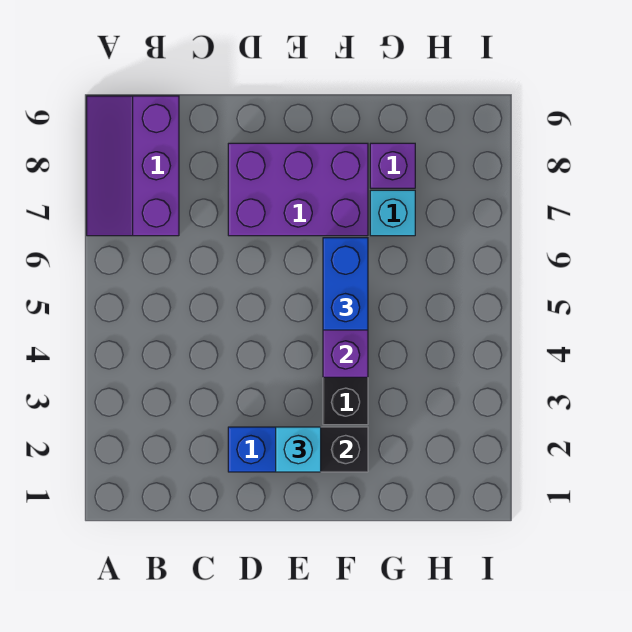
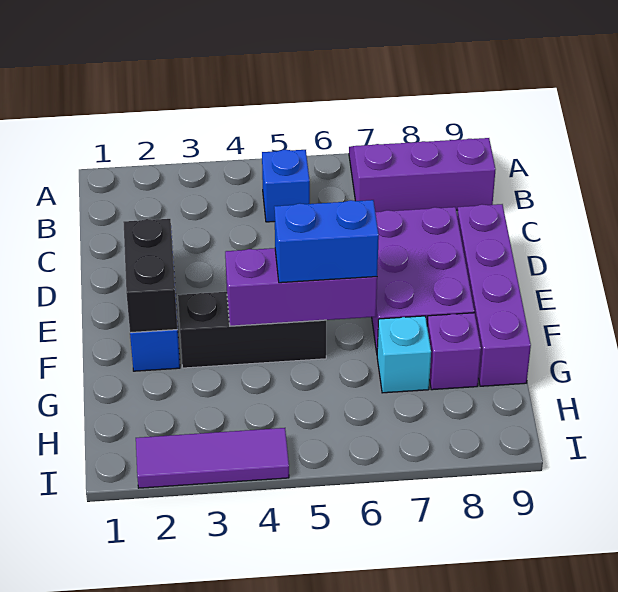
none -> blue 1x1 brick [262,150,310,222]
none -> purple 1x4 brick [457,204,531,386]
cyan 1x1 brick [276,427,321,472] -> none
none -> purple 1x3 tile [136,428,289,488]

